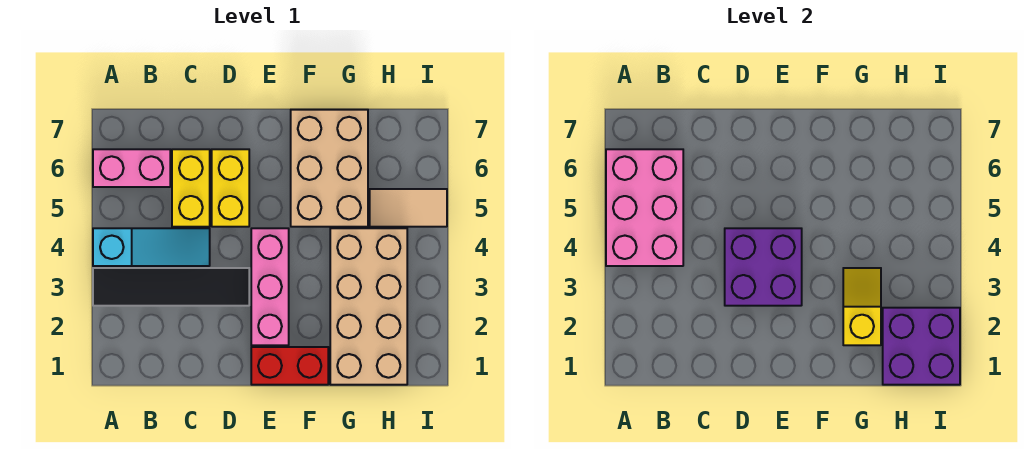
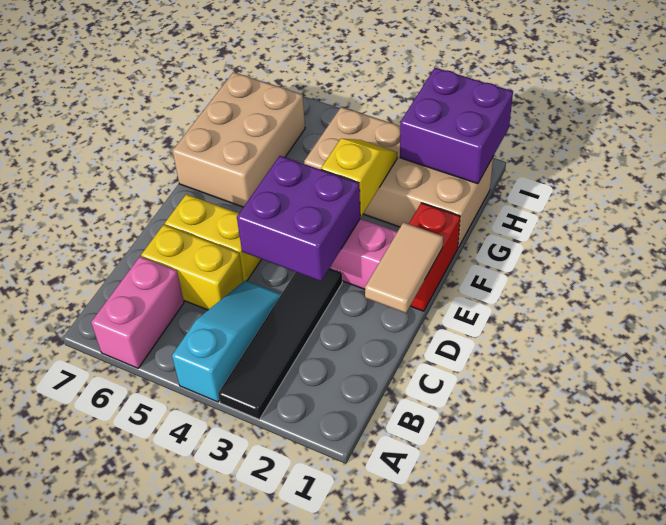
pink 2x3 brick [606,149,683,266] -> none
tan 2x3 brick [291,110,368,227] -> tan 2x3 brick turned to [173,72,305,207]
yellow 1x2 slope [843,268,881,345] -> yellow 1x2 slope turned to [321,139,397,217]
tan 1x2 tile [370,189,447,227] -> tan 1x2 tile moved to [365,222,443,313]

